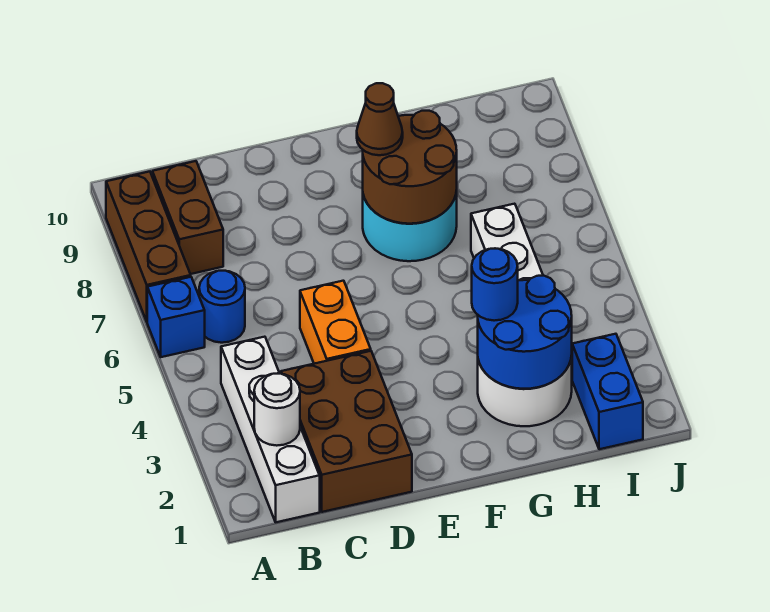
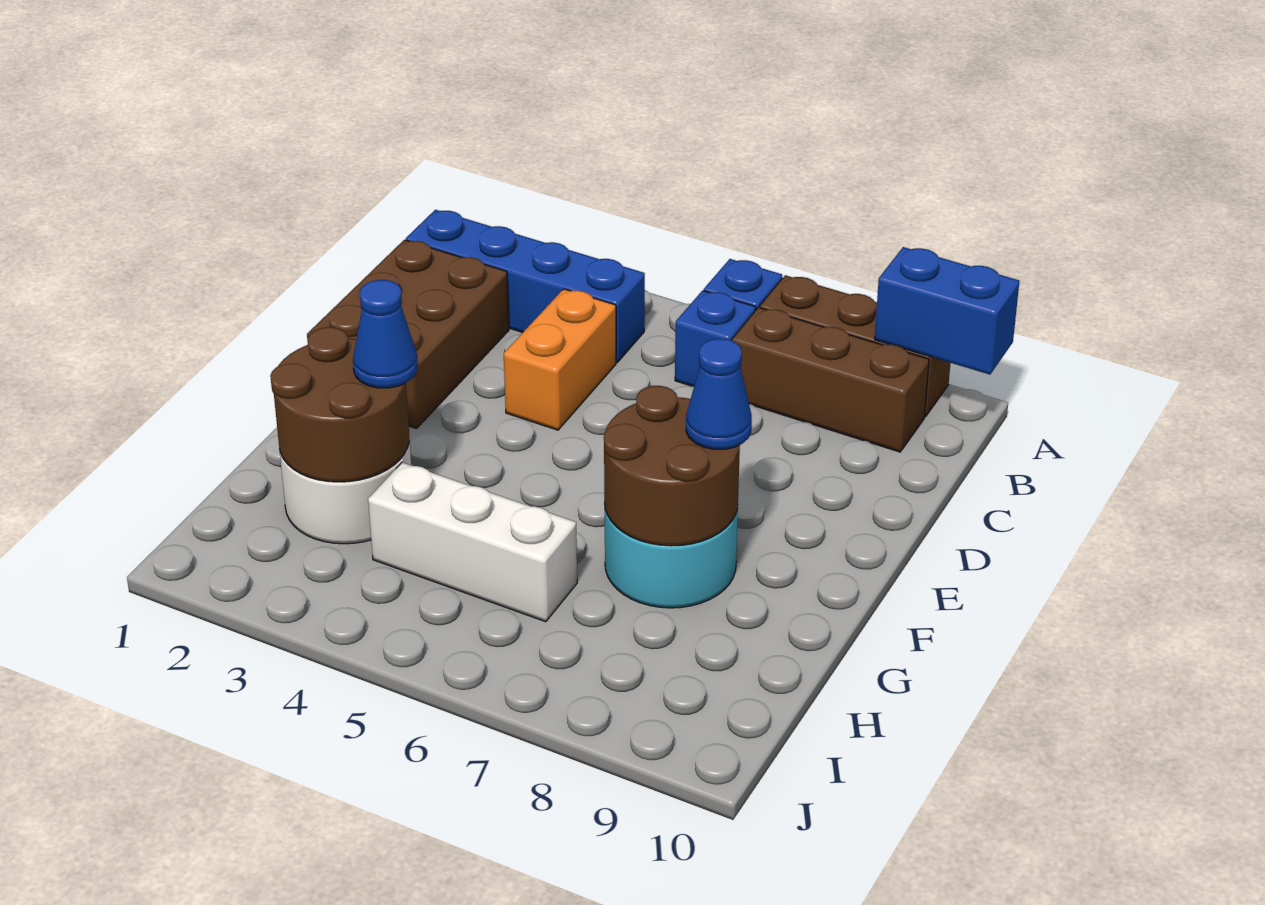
white 1x4 brick [221,337,320,522] -> blue 1x4 brick [406,210,645,362]
white 1x1 round brick [254,373,300,446] -> none
blue 1x1 round brick [199,271,245,343] -> blue 1x1 brick [675,290,756,386]
brown 1x2 brick [152,161,223,274] -> brown 1x3 brick [732,307,929,452]
brown 2x3 brick [281,351,412,512] -> brown 2x3 brick turned to [307,240,509,429]
orange 1x2 brick [300,281,371,364] -> orange 1x2 brick turned to [504,289,616,430]
brown 1x1 cone [357,83,403,155] -> blue 1x1 cone [686,339,752,449]
blue 2x2 round brick [478,276,572,389] -> brown 2x2 round brick [270,327,409,482]
blue 1x1 round brick [472,249,518,321] -> blue 1x1 cone [353,280,418,388]
blue 1x2 brick [572,334,643,449] -> blue 1x2 brick moved to [875,247,1019,375]

